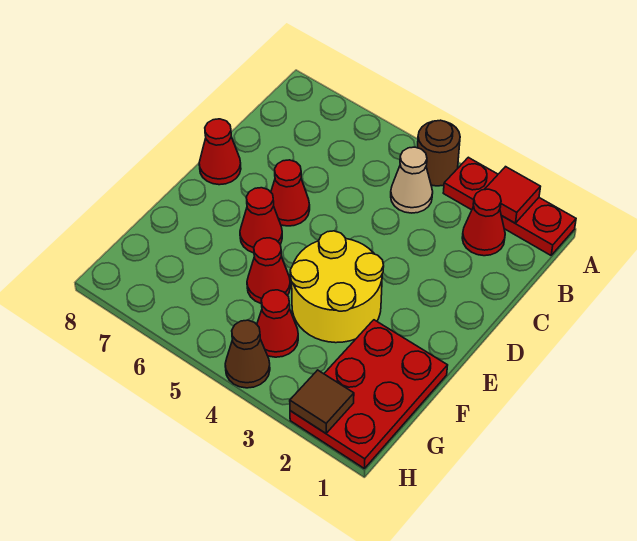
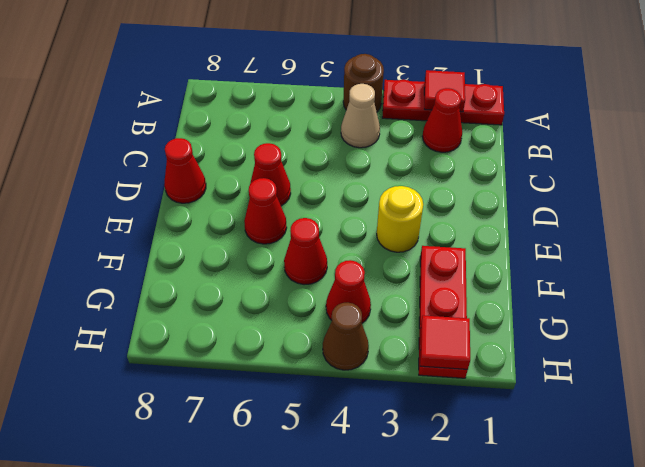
yellow 2x2 round brick [290,231,384,343] -> yellow 1x1 round brick [377,186,423,252]
red 2x3 plate [290,320,448,469] -> red 1x3 plate [419,246,468,378]
brown 1x1 tile [290,370,354,433] -> red 1x1 tile [420,315,470,370]

